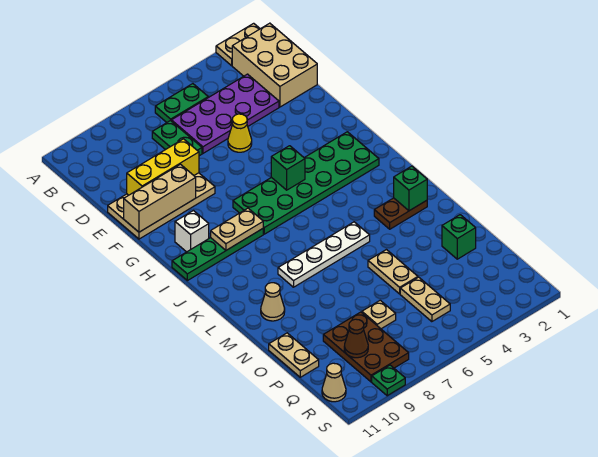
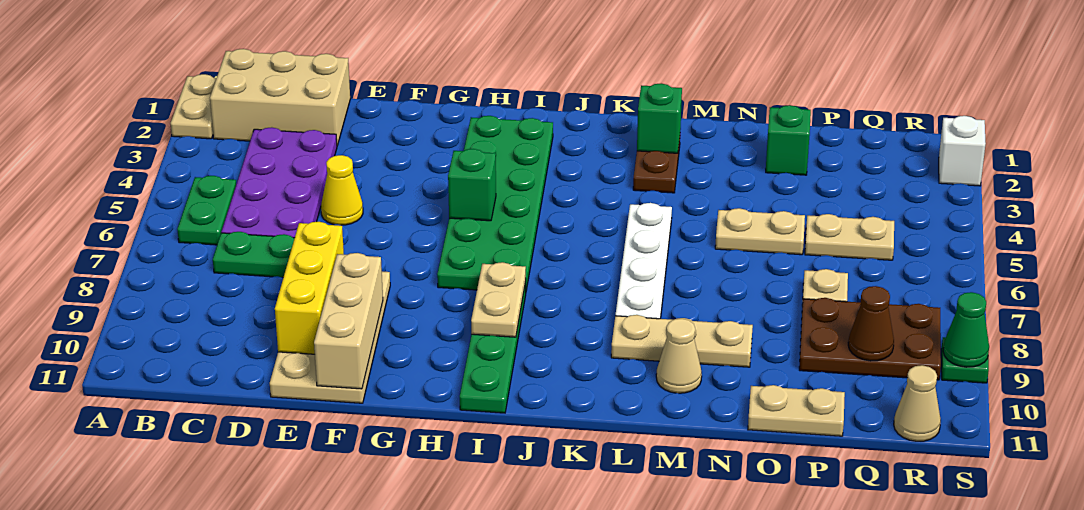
white 1x1 brick [175,211,209,252] -> white 1x1 brick moved to [939,116,986,186]
none -> tan 1x3 plate [611,315,753,367]
none -> green 1x1 cone [943,292,989,367]

